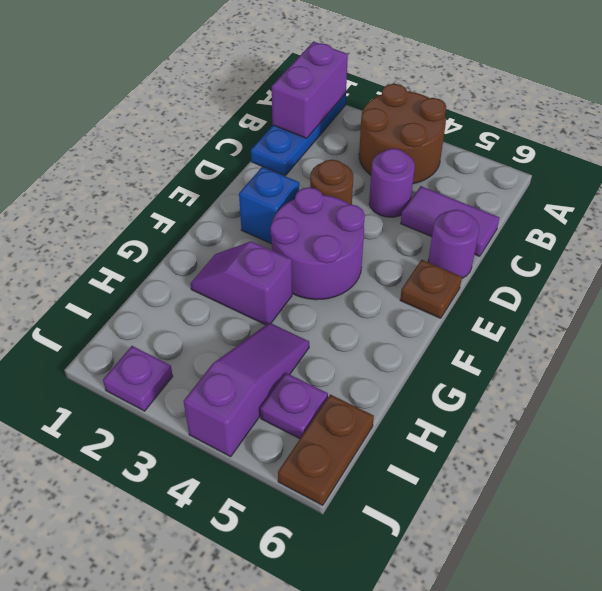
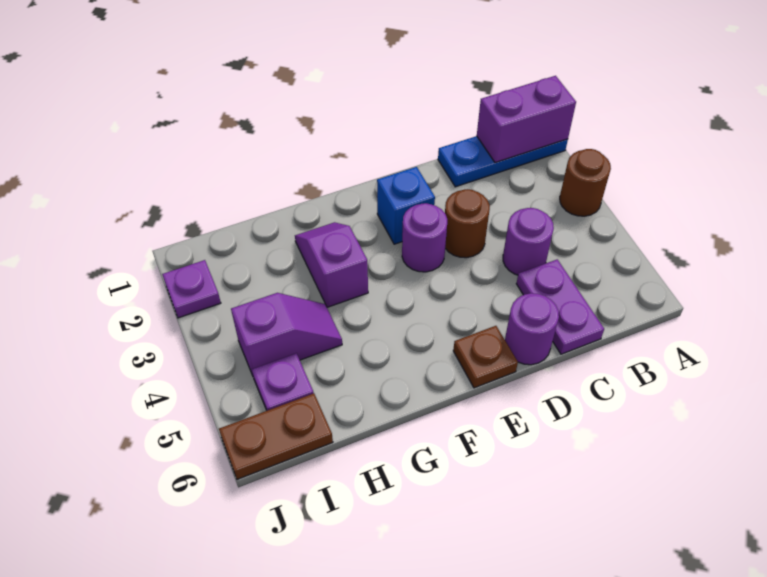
brown 2x2 round brick [359,84,446,184] -> brown 1x1 round brick [560,149,611,216]
purple 1x2 tile [401,186,499,256] -> purple 1x2 plate [516,259,604,354]
purple 2x2 round brick [270,187,365,300] -> purple 1x1 round brick [402,203,447,272]
purple 1x3 slope [184,323,309,457] -> purple 1x2 slope [231,293,342,375]

